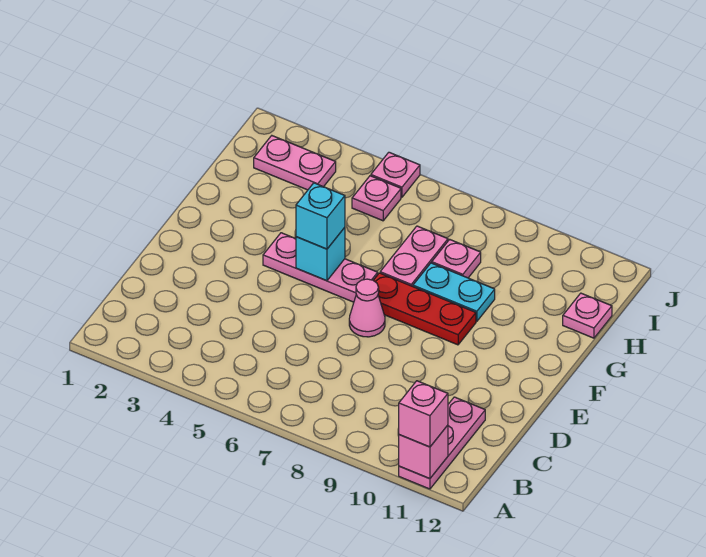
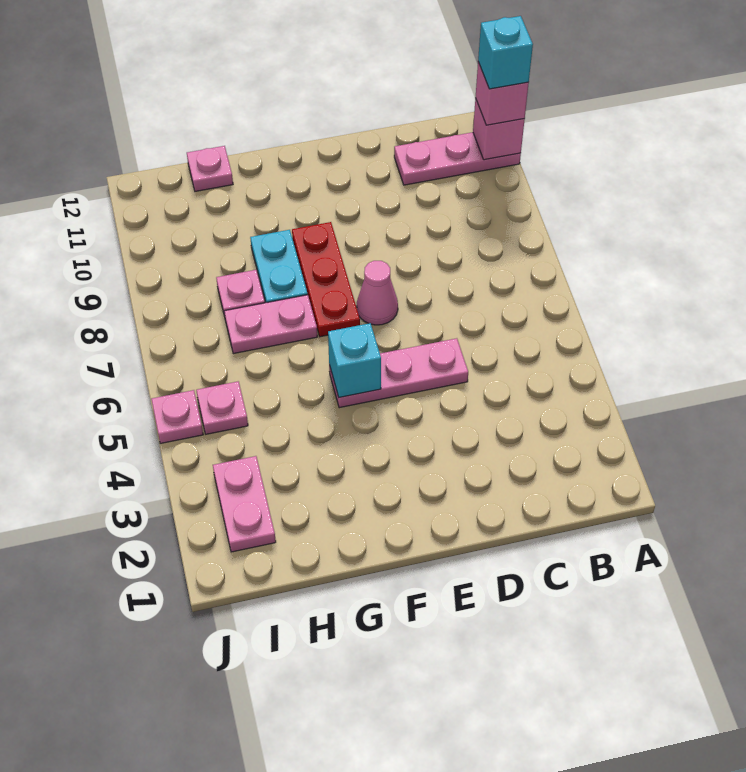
pink 1x3 plate [263,233,378,302] -> pink 1x3 plate turned to [329,338,468,408]
cyan 1x1 brick [296,183,345,249] -> cyan 1x1 brick moved to [478,16,533,89]

